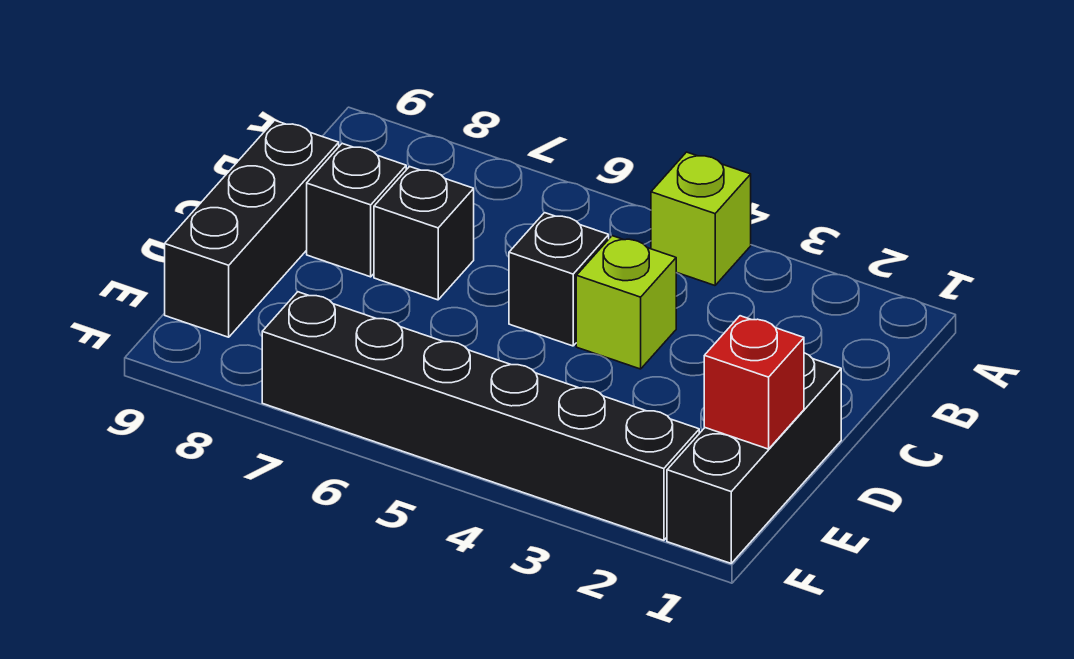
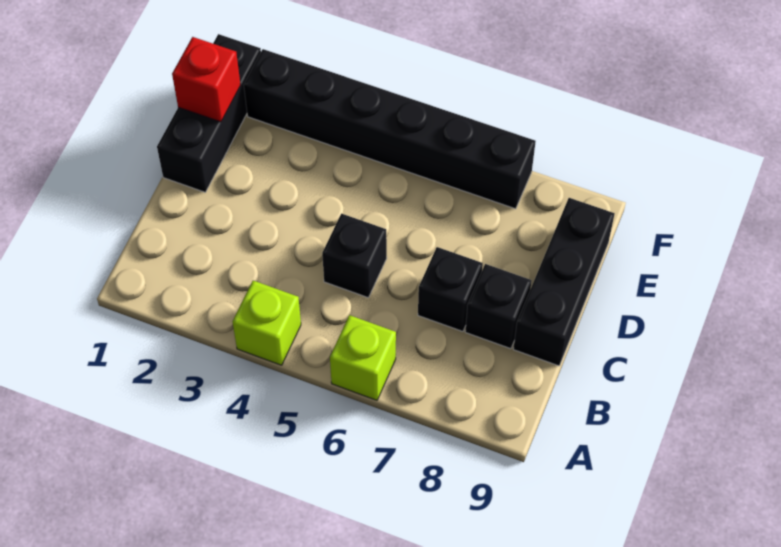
lime 1x1 brick [576,236,676,369] -> lime 1x1 brick moved to [330,315,396,400]

